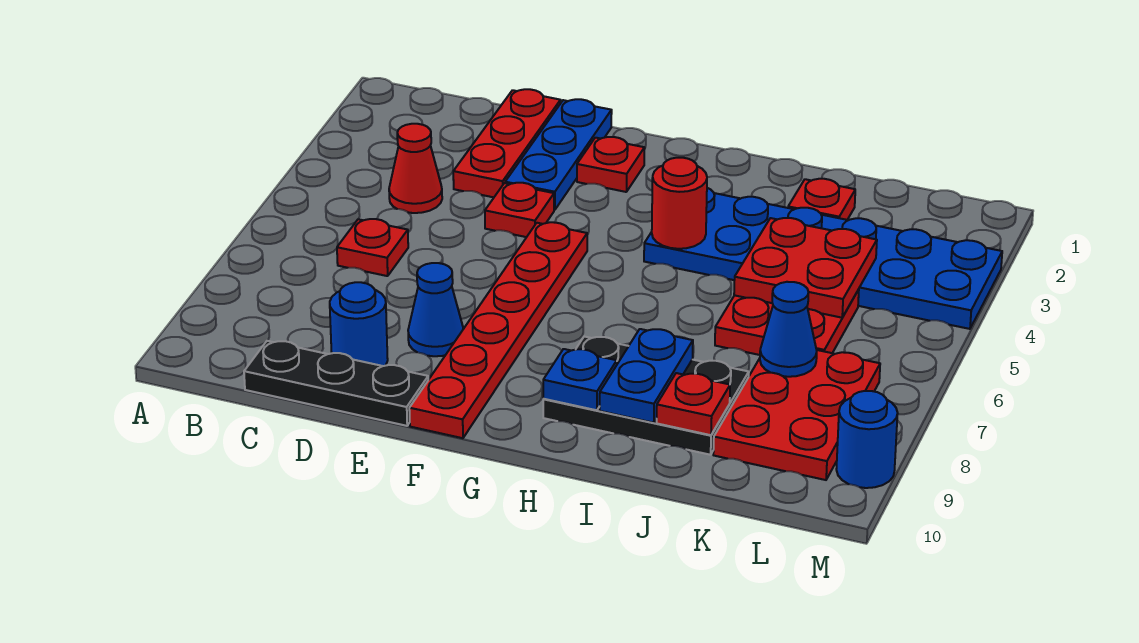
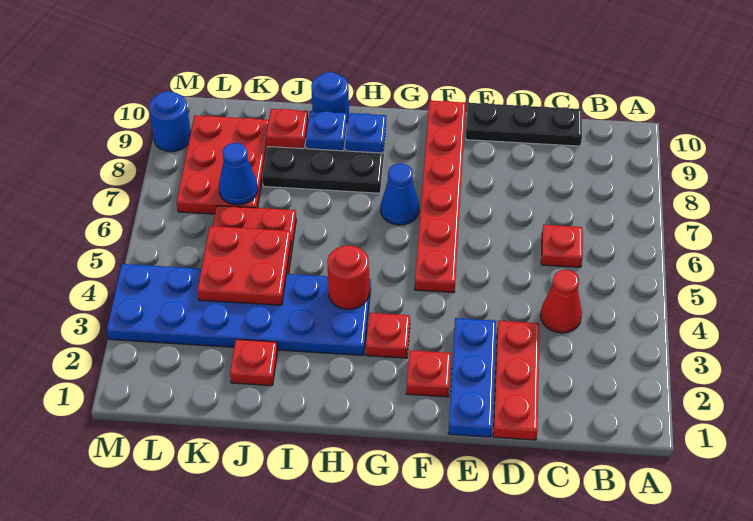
blue 1x1 round brick [330,282,388,366] -> blue 1x1 round brick moved to [311,72,349,124]
red 1x1 plate [485,183,554,237] -> red 1x1 plate moved to [366,313,410,358]
blue 1x1 cone [408,263,463,356] -> blue 1x1 cone moved to [381,163,419,225]
blue 1x2 plate [600,329,693,423] -> blue 1x1 plate [306,111,347,151]

